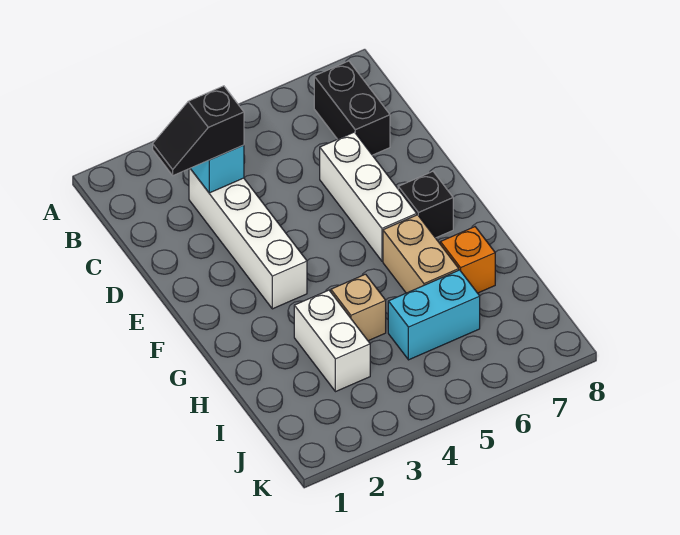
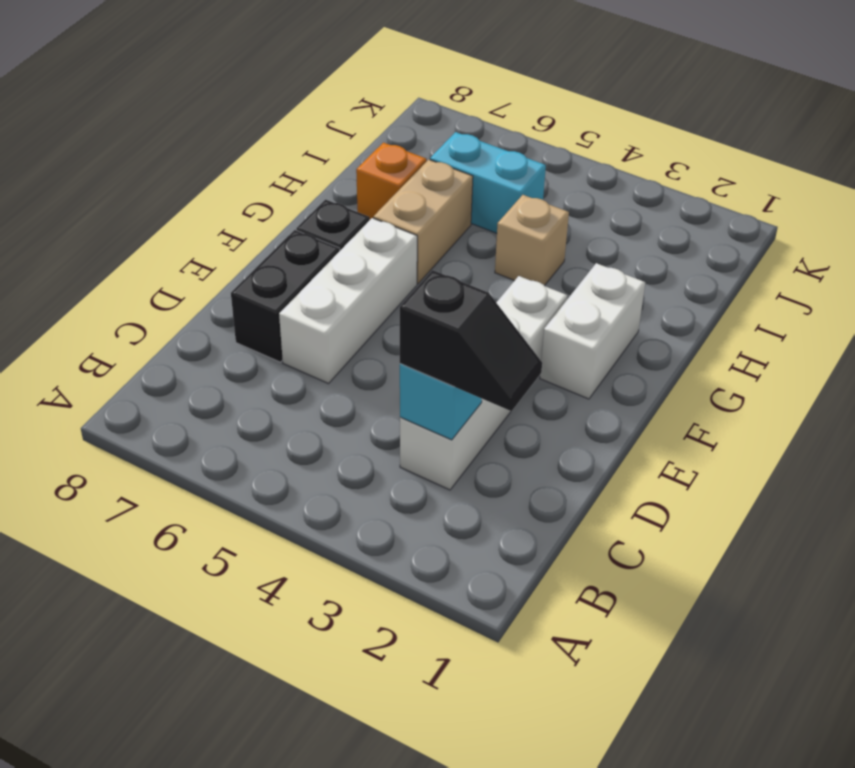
black 1x2 brick [314,61,390,155] -> black 1x2 brick moved to [231,230,340,362]
white 1x2 brick [294,290,370,392] -> white 1x2 brick moved to [540,263,645,399]

